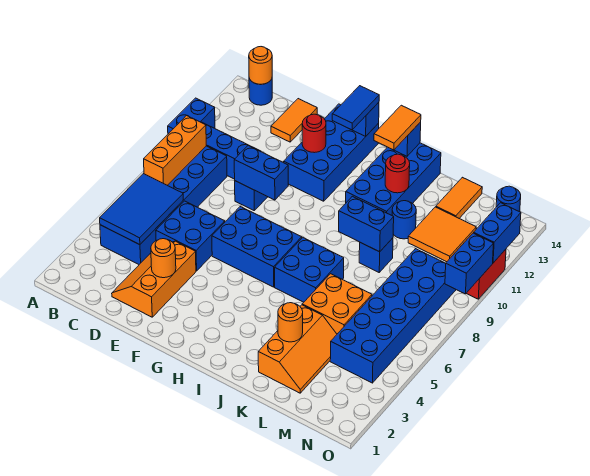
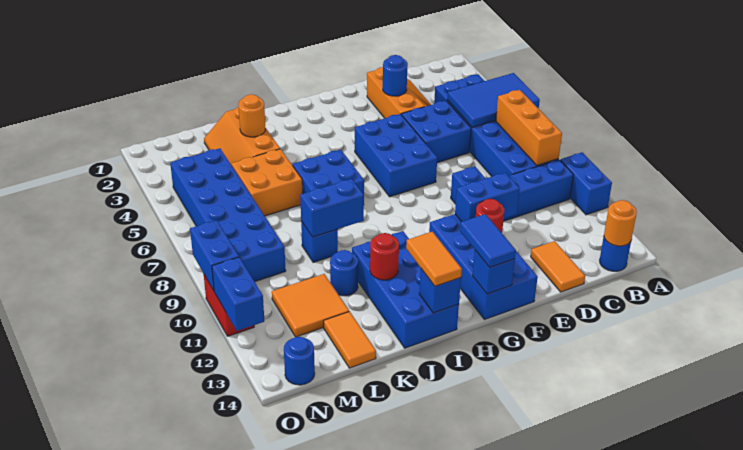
blue 2x3 tile [100,174,183,245] -> blue 2x3 tile turned to [447,73,540,127]
orange 1x1 round brick [151,239,176,278] -> blue 1x1 round brick [383,55,408,96]
blue 1x2 brick [234,145,288,200] -> blue 1x2 brick moved to [455,172,520,222]
blue 2x3 brick [212,207,302,287] -> blue 2x3 brick turned to [355,114,437,197]

